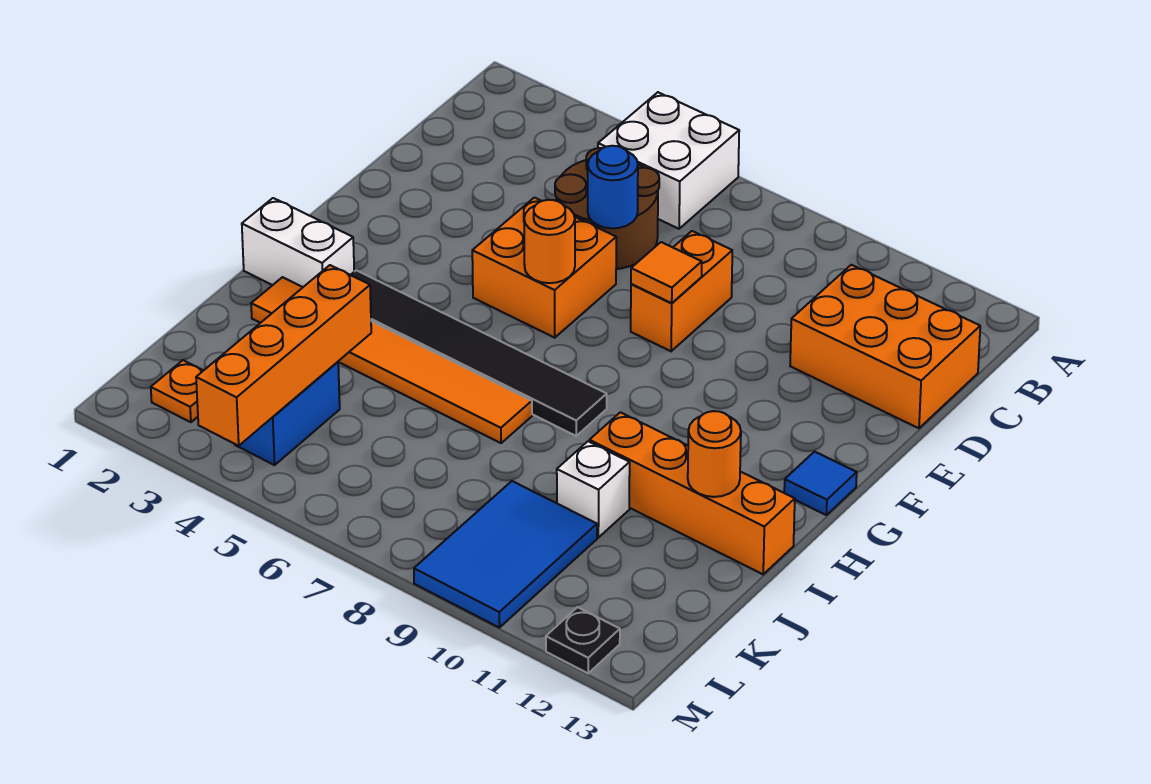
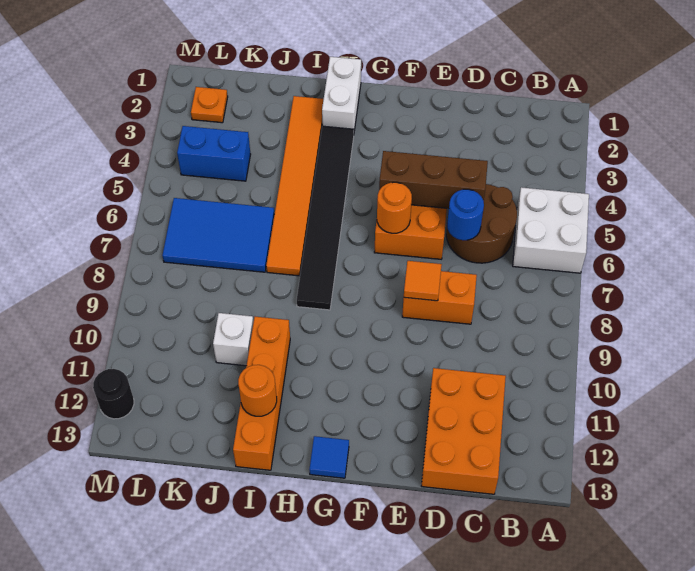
none -> brown 1x3 brick [379,151,488,209]
orange 1x4 brick [196,265,371,446] -> none
blue 2x3 tile [414,481,597,628] -> blue 2x3 tile moved to [162,198,274,272]
black 1x1 plate [546,607,620,673] -> black 1x1 round brick [93,369,134,419]

